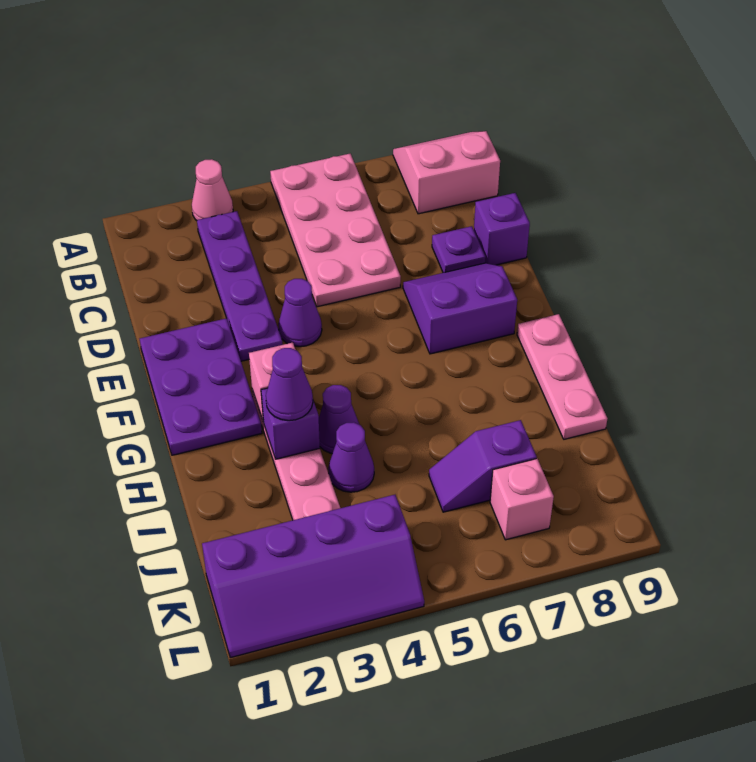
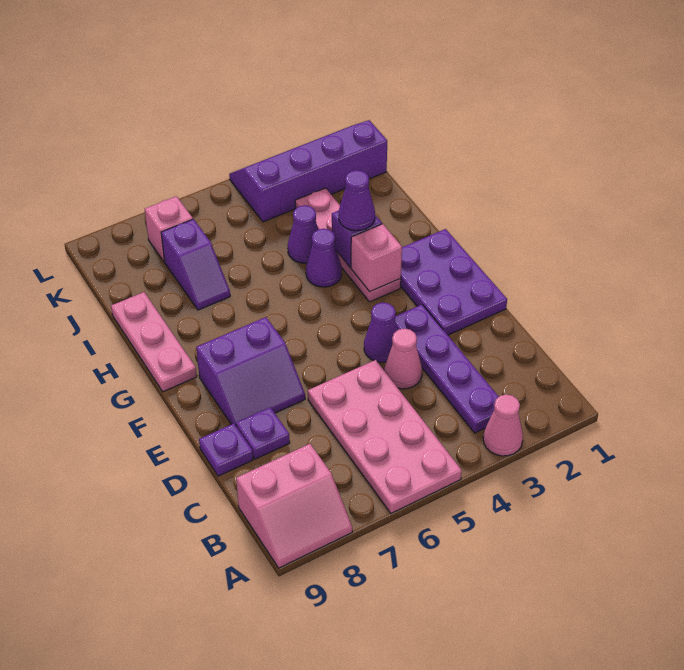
none -> pink 1x1 cone [384,329,422,389]
purple 1x1 brick [474,193,530,265] -> purple 1x1 plate [199,424,253,476]
purple 1x2 slope [429,420,537,512] -> purple 1x2 slope turned to [161,219,230,310]

